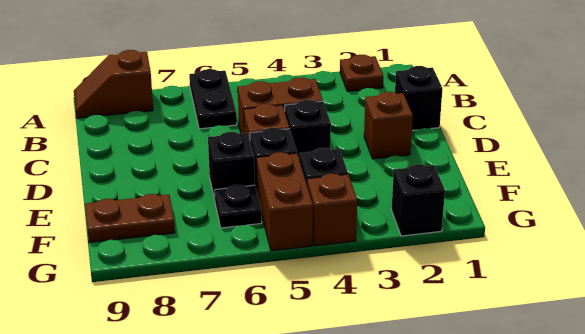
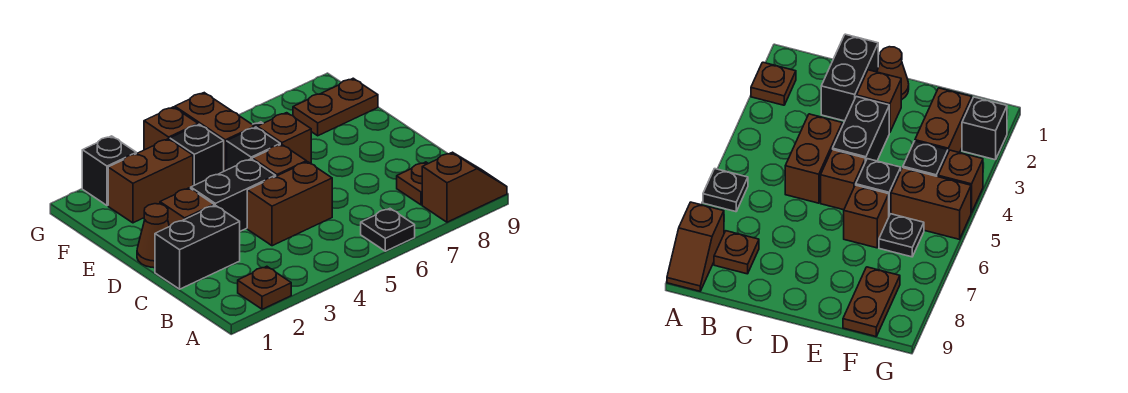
black 1x2 plate [189,69,237,129] -> black 1x1 plate [361,209,415,251]
none -> brown 1x1 plate [397,162,428,205]
black 1x1 brick [395,66,443,130] -> black 1x2 brick [155,205,240,289]
none -> brown 1x1 cone [137,204,169,268]
black 1x1 brick [285,100,331,157] -> black 1x2 brick [191,159,276,231]
black 1x1 brick [208,132,255,200] -> brown 1x1 brick [257,113,311,164]
none -> brown 1x2 brick [108,139,193,223]

